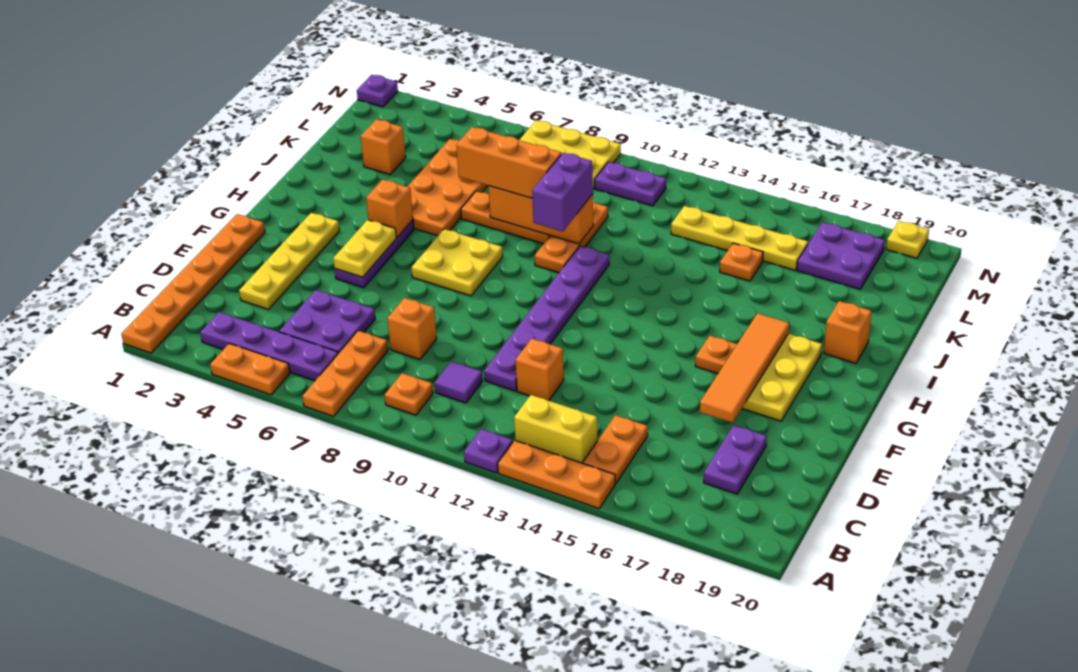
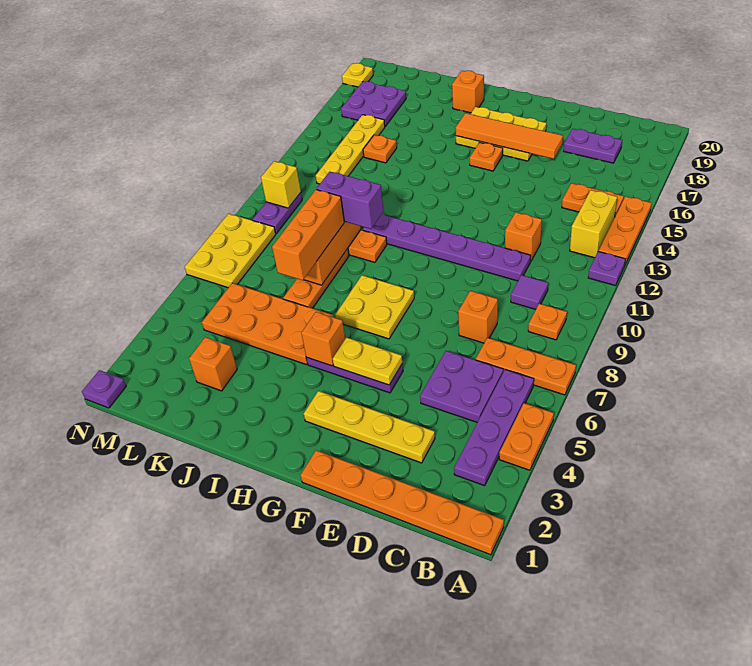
none -> yellow 1x1 brick [261,161,301,208]

